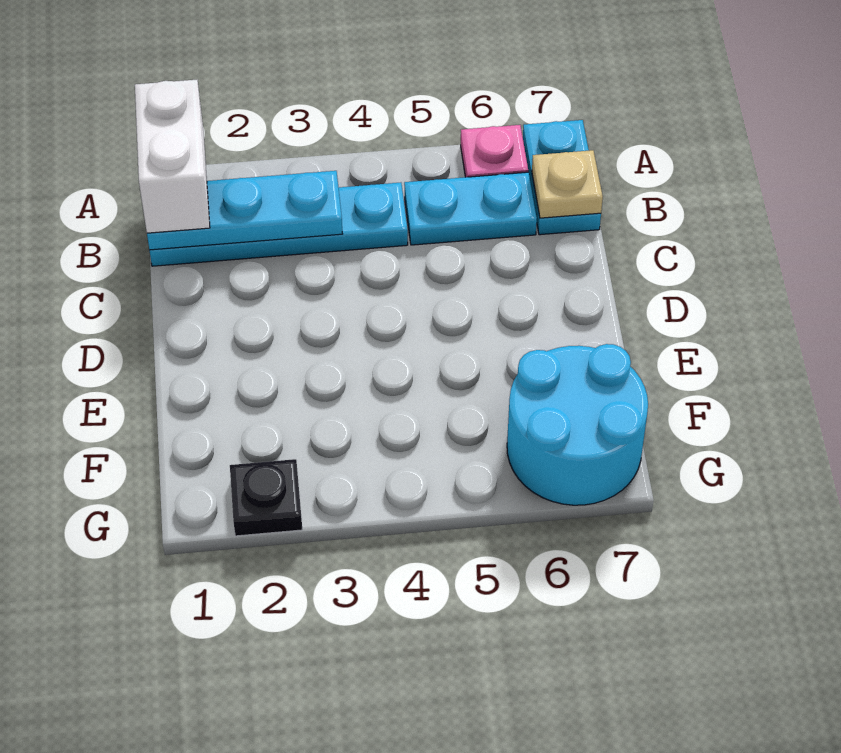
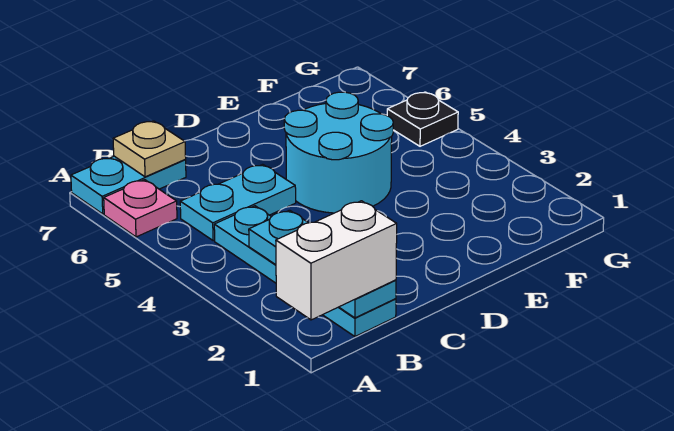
cyan 1x2 plate [404,172,537,245] -> cyan 1x2 plate turned to [180,164,296,241]
cyan 2x2 round brick [507,344,648,505] -> cyan 2x2 round brick moved to [284,92,393,213]
black 1x1 plate [230,459,302,536] -> black 1x1 plate moved to [387,92,458,146]

